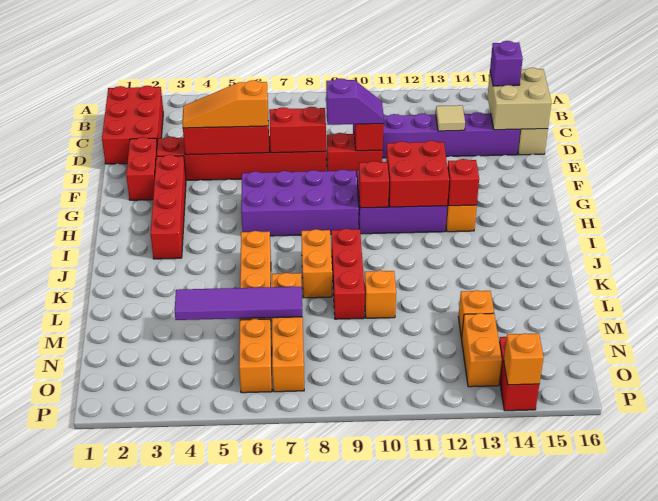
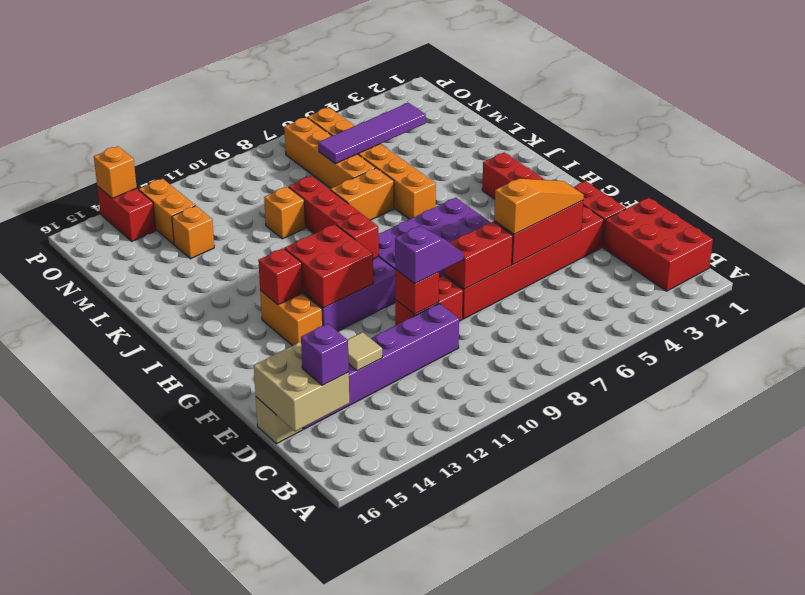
purple 1x2 slope [326,78,384,125] -> purple 1x2 slope turned to [395,226,464,284]
orange 1x2 brick [301,229,332,298] -> orange 1x2 brick turned to [330,168,394,220]

